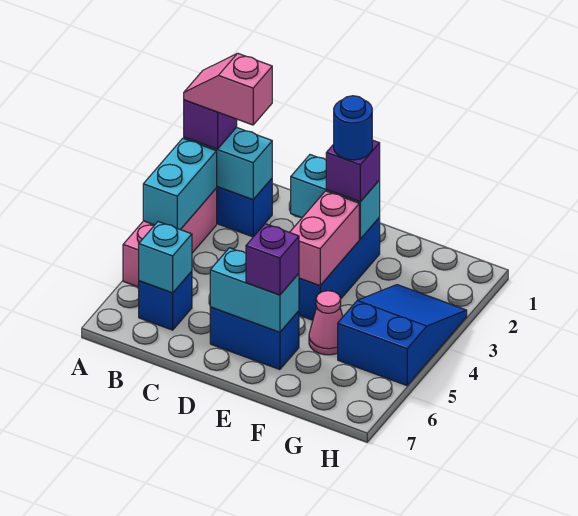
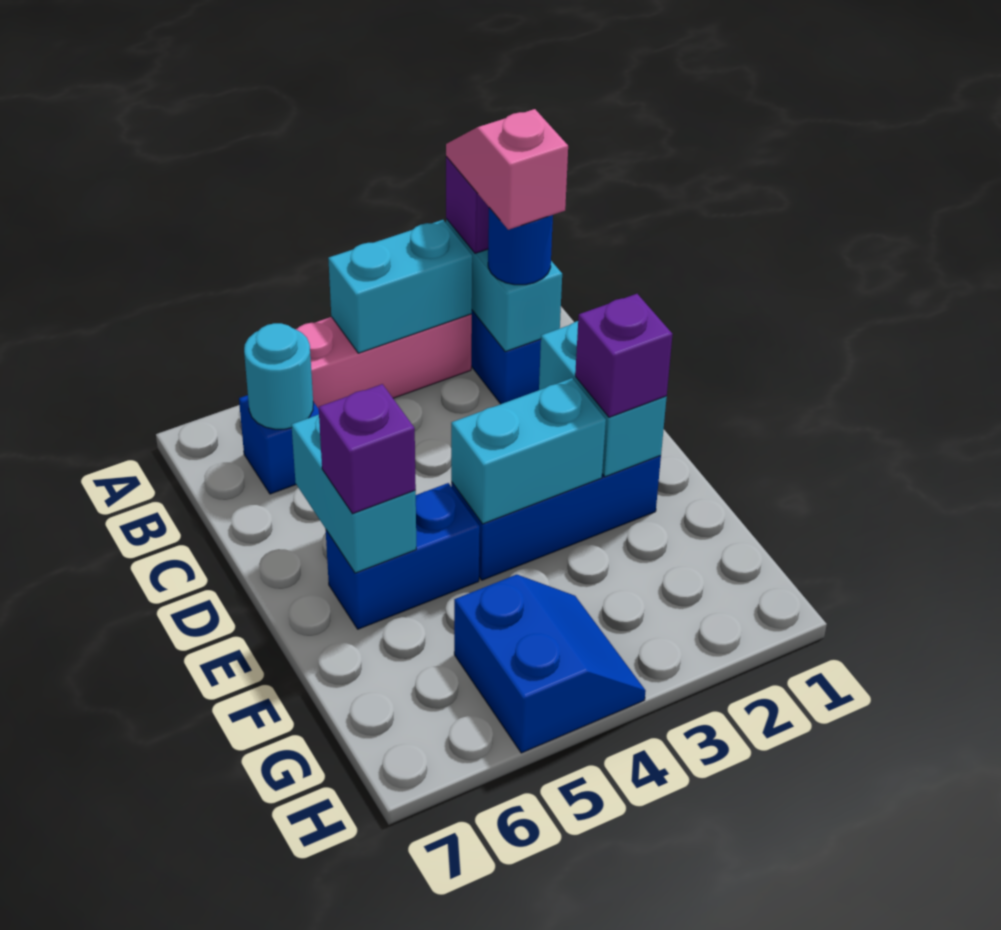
cyan 1x1 brick [139,222,192,293] -> cyan 1x1 round brick [244,323,313,429]
blue 1x2 brick [210,307,299,370] -> blue 1x2 brick turned to [326,483,480,629]
blue 1x1 round brick [334,96,372,160] -> blue 1x1 round brick moved to [488,208,553,285]
pink 1x2 brick [290,191,359,286] -> cyan 1x2 brick [451,378,606,524]
pink 1x1 cone [309,291,343,355] -> none
blue 2x3 slope [338,285,467,386] -> blue 2x2 slope [454,575,646,753]

